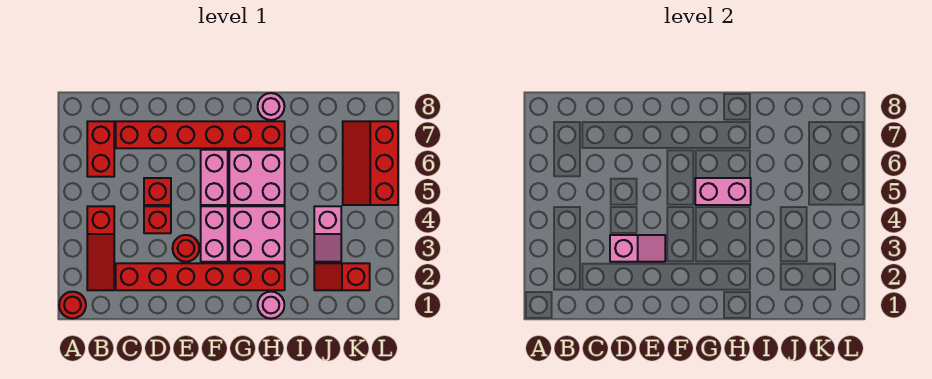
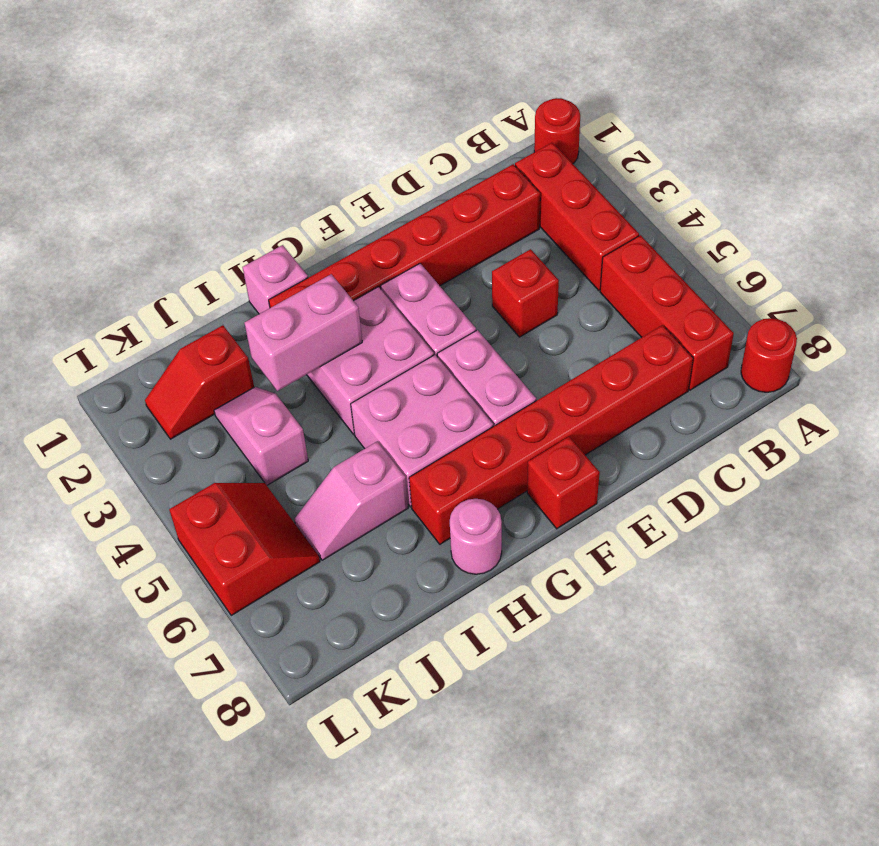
red 1x3 slope [87,206,114,290] -> red 1x3 brick [515,143,639,290]
red 1x2 brick [87,121,114,177] -> red 1x3 brick [600,235,734,390]
pink 1x2 slope [610,235,665,262] -> pink 1x2 slope moved to [295,442,408,560]
red 1x1 brick [144,178,171,205] -> red 1x1 brick moved to [527,437,600,529]
red 1x1 round brick [172,235,199,262] -> red 1x1 round brick moved to [741,318,797,392]
pink 1x2 brick [695,178,751,205] -> pink 1x2 brick moved to [244,274,362,391]
pink 1x1 round brick [258,292,284,318] -> pink 1x1 brick [243,245,308,314]
red 1x2 slope [314,263,370,290] -> red 1x2 slope turned to [145,325,254,439]
red 2x3 slope [343,121,398,205] -> red 2x2 slope [169,483,320,615]

